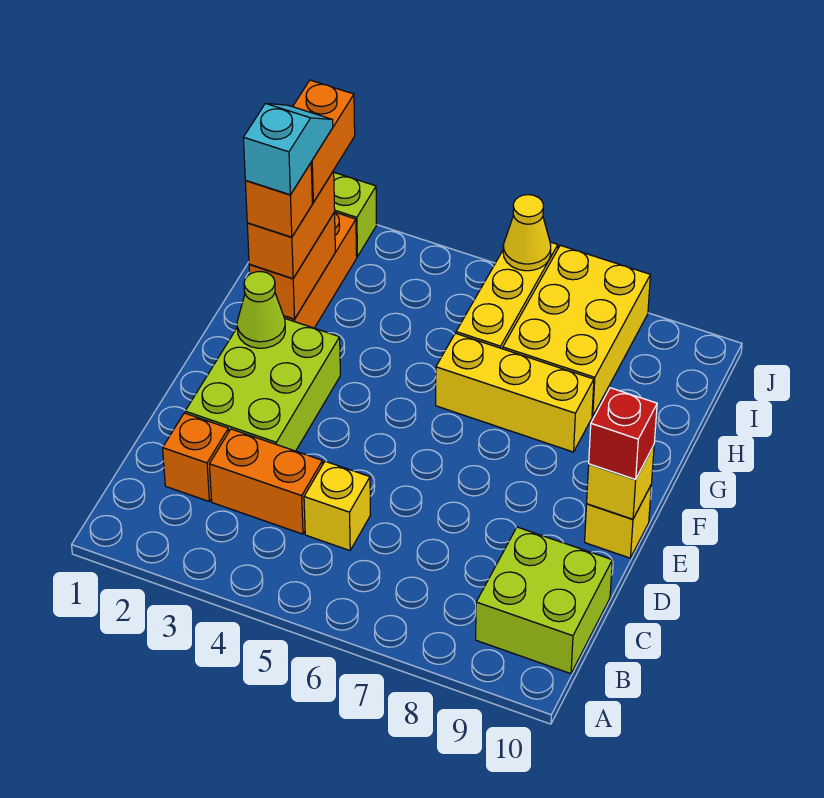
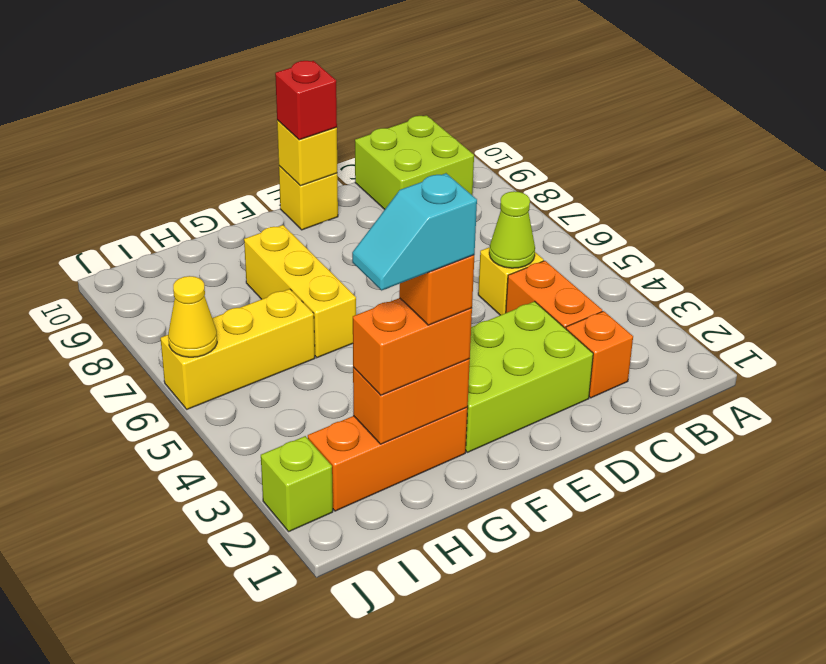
lime 1x1 cone [237,272,285,348] -> lime 1x1 cone moved to [489,191,535,268]
orange 1x2 brick [293,80,355,202] -> none
yellow 2x3 brick [503,245,650,416] -> none

